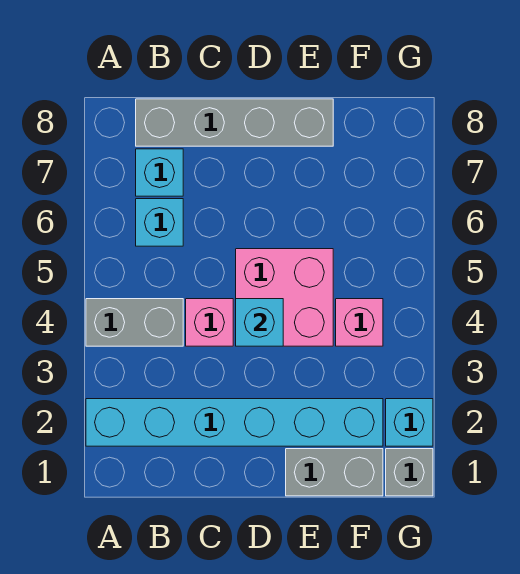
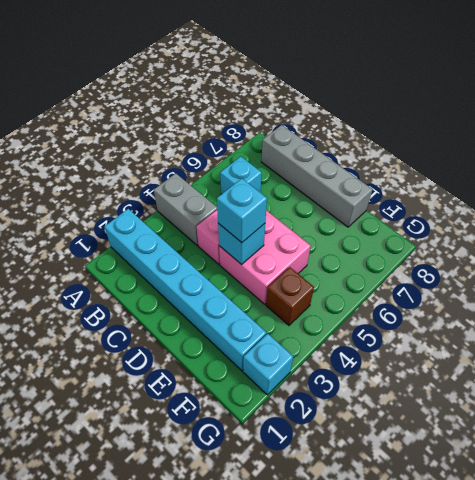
cyan 1x1 brick [136,149,183,196] -> cyan 1x1 brick moved to [217,178,267,243]
grey 1x2 brick [286,449,383,496] -> none
pink 1x1 brick [336,299,383,346] -> brown 1x1 brick [266,267,314,325]
grey 1x1 brick [386,449,433,496] -> none

